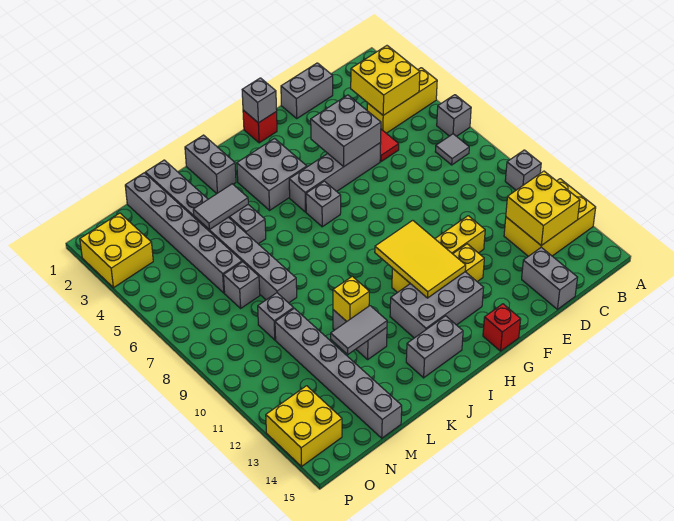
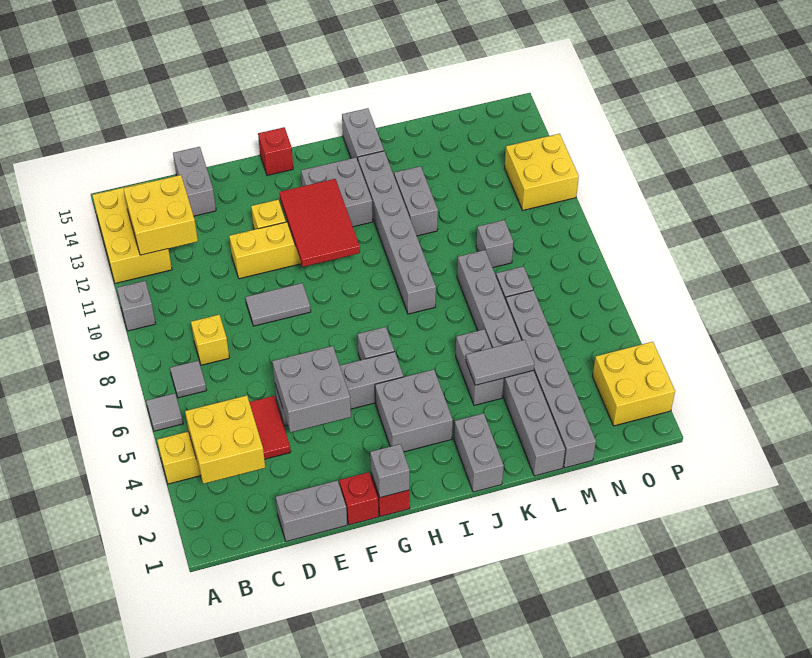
grey 1x1 brick [437,95,471,136] -> grey 1x1 tile [146,393,183,431]
yellow 2x3 brick [504,179,596,256] -> yellow 2x3 brick turned to [92,182,172,283]
none -> red 1x1 brick [339,472,379,525]
yellow 2x3 tile [375,220,466,298] -> red 2x3 tile [279,179,360,267]
grey 2x3 brick [390,272,484,338] -> grey 2x2 brick [301,158,373,227]
grey 1x2 brick [406,316,463,378] -> grey 1x2 brick turned to [342,108,384,160]
yellow 1x1 brick [333,276,369,321] -> yellow 1x1 brick moved to [191,315,229,365]
grey 1x2 tile [331,306,387,354] -> grey 1x2 tile moved to [246,283,311,326]
grey 1x6 brick [275,308,402,438] -> grey 1x6 brick moved to [358,151,436,314]
yellow 2x2 brick [266,386,342,466] -> yellow 2x2 brick moved to [505,134,579,210]

